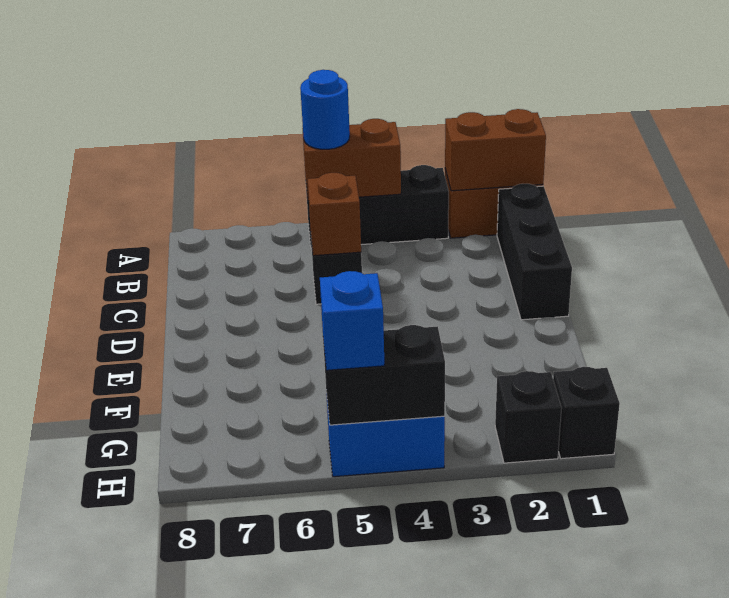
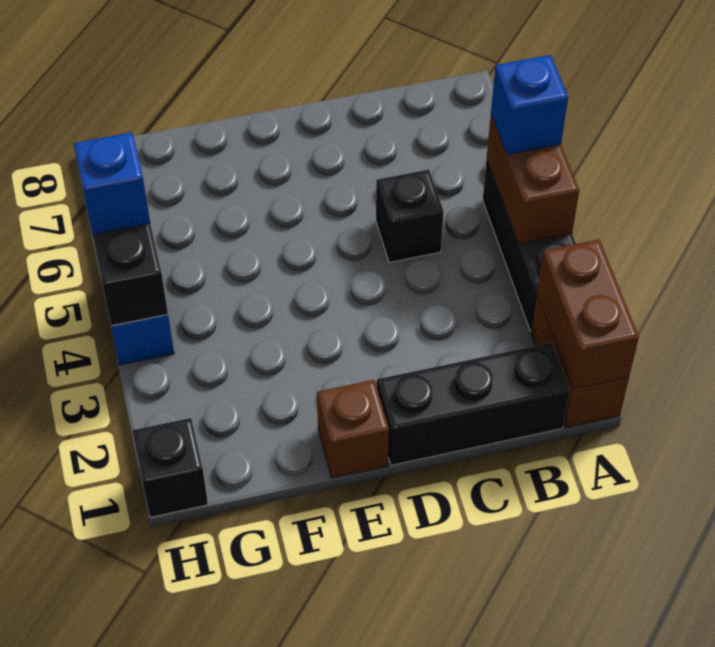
blue 1x1 round brick [300,70,350,149] -> blue 1x1 brick [491,55,568,155]
brown 1x1 brick [308,173,361,256] -> brown 1x1 brick moved to [317,380,389,478]
black 1x1 brick [495,371,562,463] -> none

